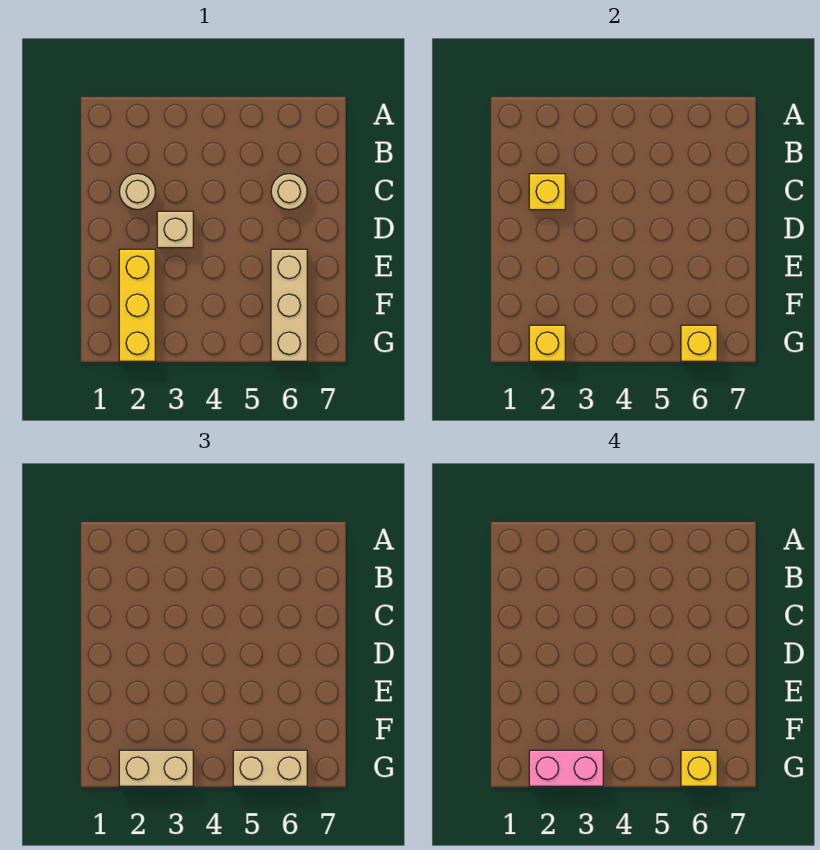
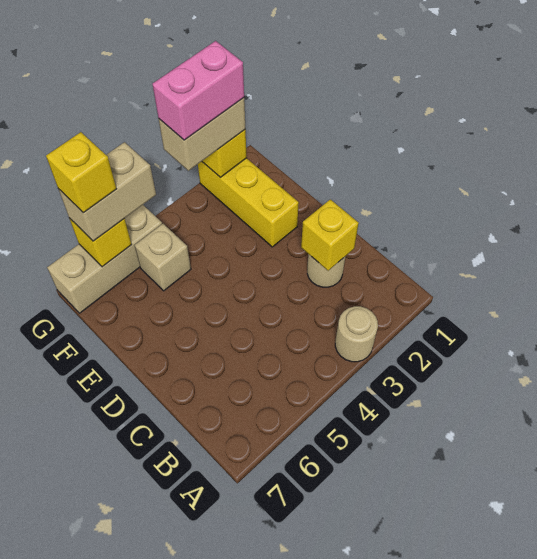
tan 1x1 round brick [271,174,307,210] -> tan 1x1 round brick moved to [335,306,378,362]
tan 1x1 brick [157,211,193,248] -> tan 1x1 brick moved to [135,224,191,291]
tan 1x3 brick [271,249,307,361] -> tan 1x3 brick turned to [47,205,162,313]

